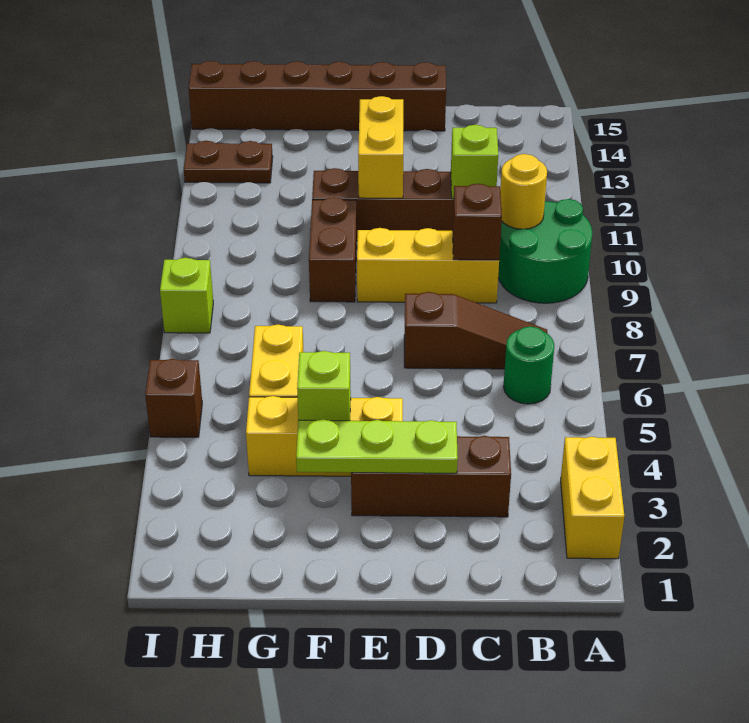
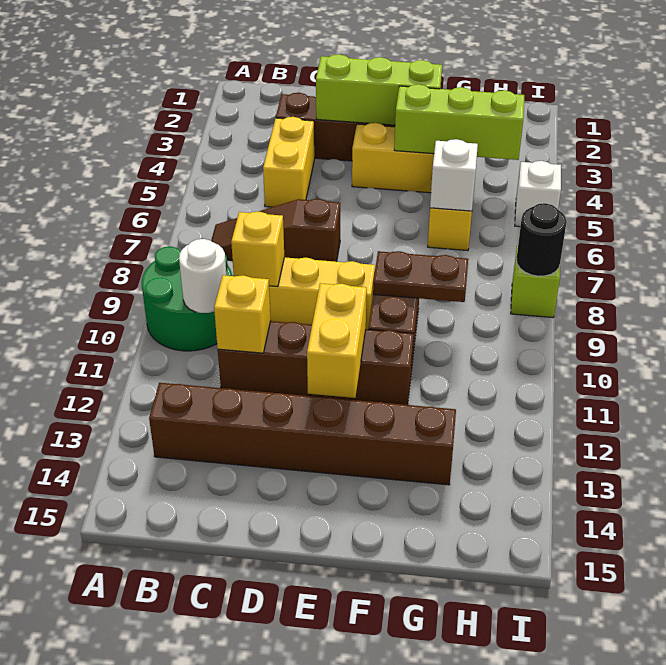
yellow 1x2 brick [561,437,624,559] -> yellow 1x2 brick moved to [263,117,315,207]
green 1x1 round brick [503,326,554,404] -> none
yellow 1x1 round brick [500,154,547,229] -> white 1x1 round brick [179,239,226,313]
brown 1x1 brick [452,184,502,260] -> yellow 1x1 brick [231,212,284,287]
lime 1x1 brick [451,125,498,199] -> yellow 1x1 brick [214,275,271,353]
lime 1x3 plate [296,419,458,473] -> lime 1x3 brick [316,54,442,125]
brown 1x6 brick [188,61,446,131] -> brown 1x6 brick moved to [149,383,456,485]
lime 1x1 brick [297,351,351,421] -> lime 1x3 brick [394,84,524,160]
none -> white 1x1 brick [430,139,478,211]
brown 1x2 plate [184,141,273,183] -> brown 1x2 plate moved to [373,251,468,302]
brown 1x1 brick [145,359,202,437] -> white 1x1 brick [515,161,561,227]
none -> black 1x1 round brick [516,203,567,276]

